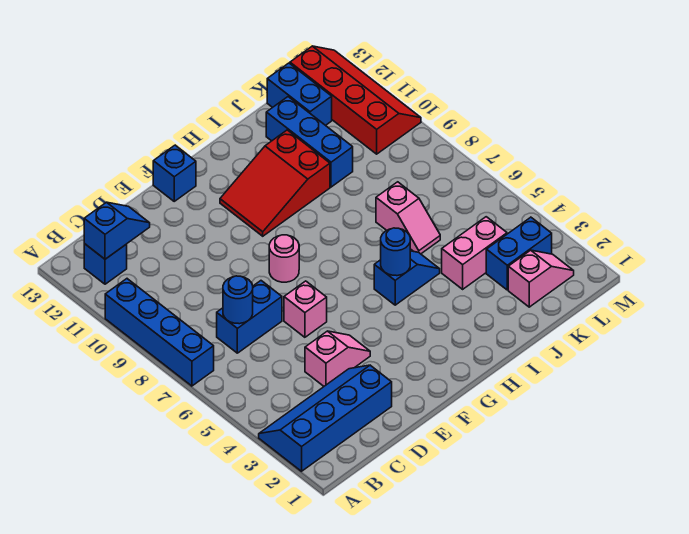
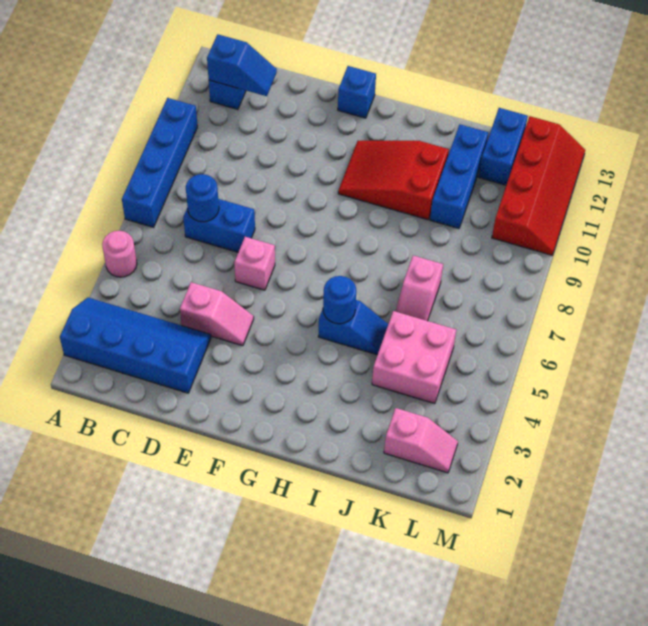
pink 1x1 round brick [269,235,299,282] -> pink 1x1 round brick moved to [102,231,137,277]
pink 1x2 brick [442,217,507,289] -> pink 2x2 brick [372,311,456,404]
blue 1x2 brick [486,217,552,290] -> none

